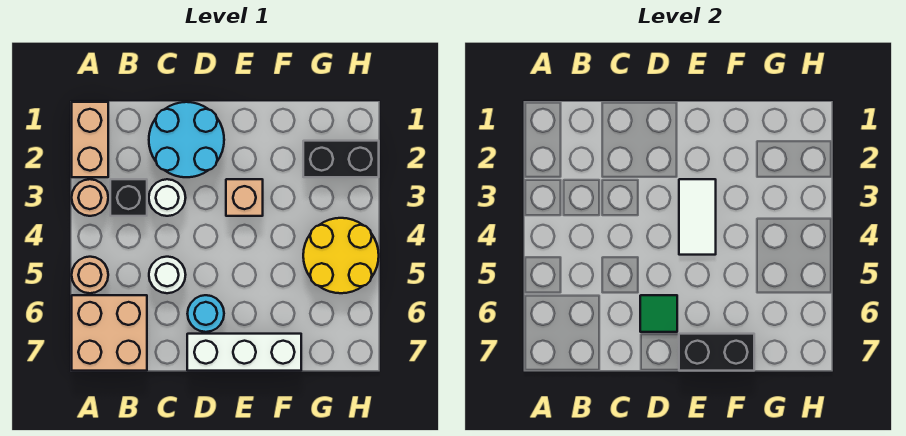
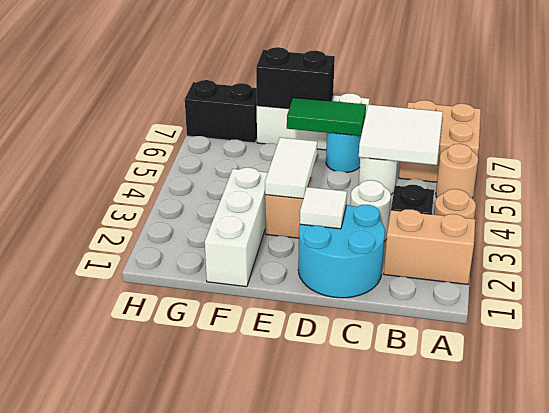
tan 1x2 brick [72,102,108,177] -> tan 1x2 brick turned to [384,209,475,284]
none -> white 2x2 tile [359,105,443,165]
none -> white 1x1 tile [300,187,347,229]
green 1x1 tile [640,295,677,332] -> green 1x2 tile [287,98,366,136]
none -> white 1x3 brick [205,167,268,287]
black 1x2 brick [303,141,379,177] -> black 1x2 brick moved to [185,80,257,143]
yellow 2x2 round brick [303,218,379,293] -> none

